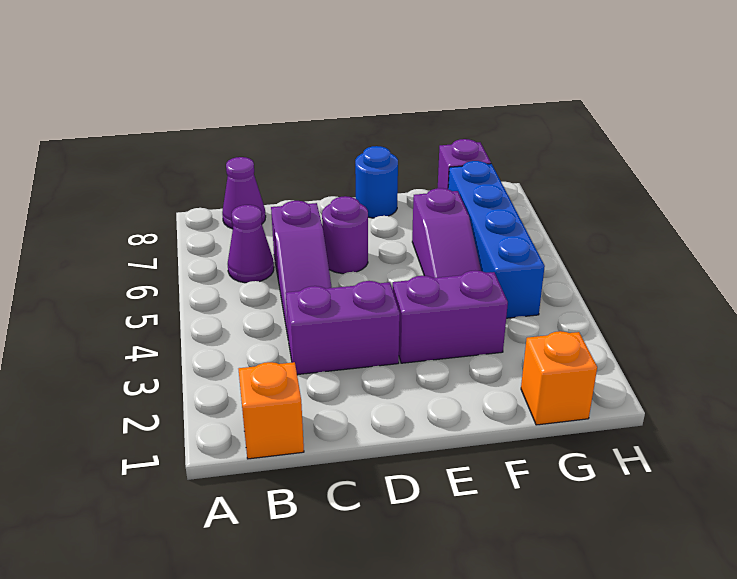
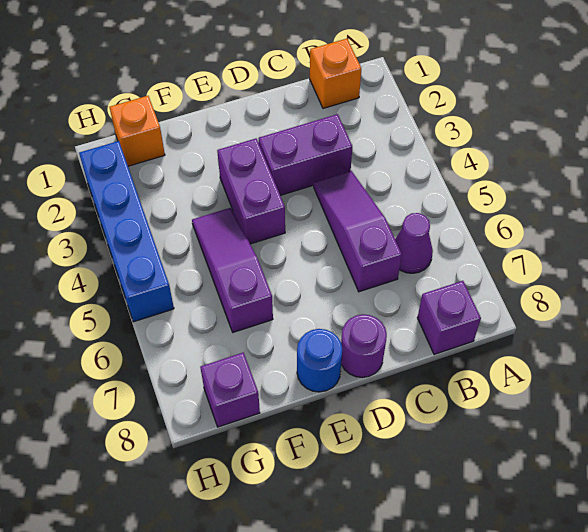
purple 1x1 cone [222,157,266,229] -> purple 1x1 brick [417,281,481,355]
purple 1x1 round brick [322,196,368,274] -> purple 1x1 round brick moved to [341,314,387,378]
purple 1x2 brick [393,271,508,363] -> purple 1x2 brick turned to [217,139,285,244]
blue 1x4 brick [448,161,545,318] -> blue 1x4 brick moved to [79,141,174,322]

